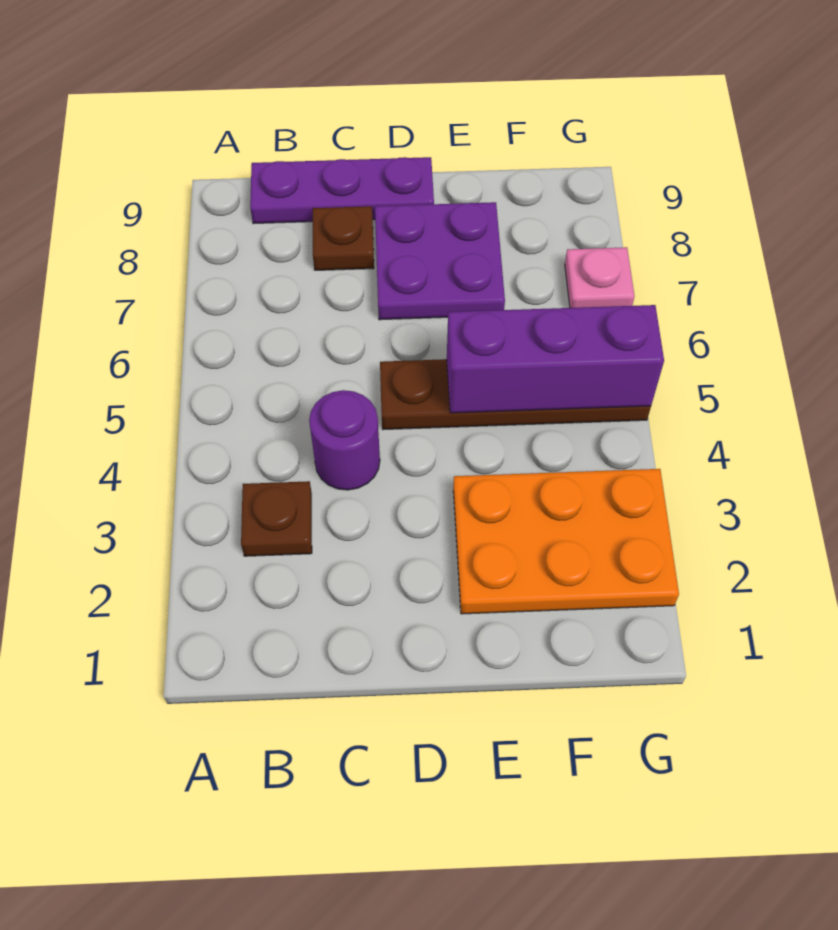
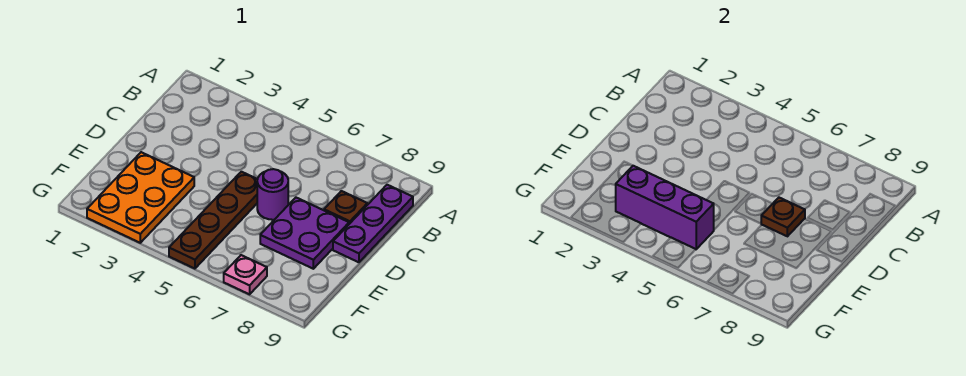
brown 1x1 plate [241,481,312,556] -> brown 1x1 plate moved to [761,198,805,236]
purple 1x1 round brick [309,390,380,490] -> purple 1x1 round brick moved to [257,169,288,220]
purple 1x3 brick [447,305,664,413] -> purple 1x3 brick turned to [616,166,714,249]

